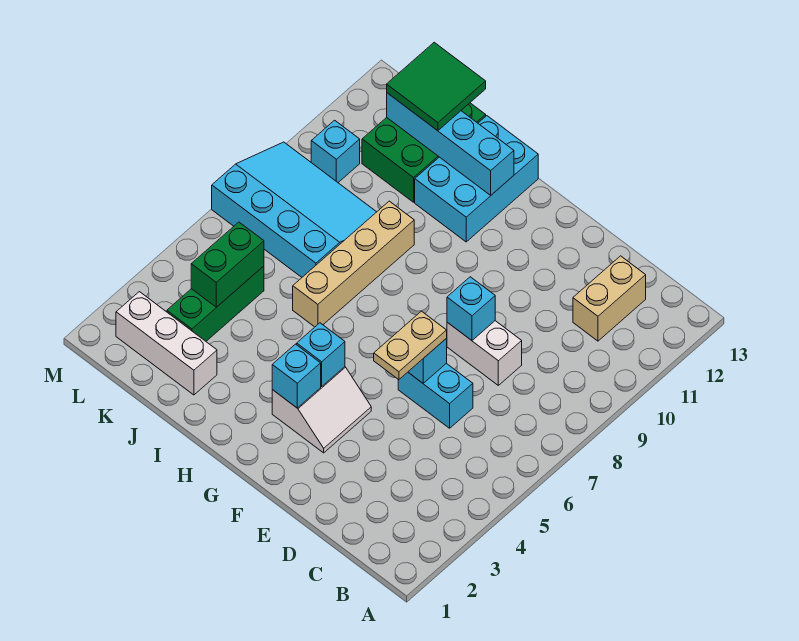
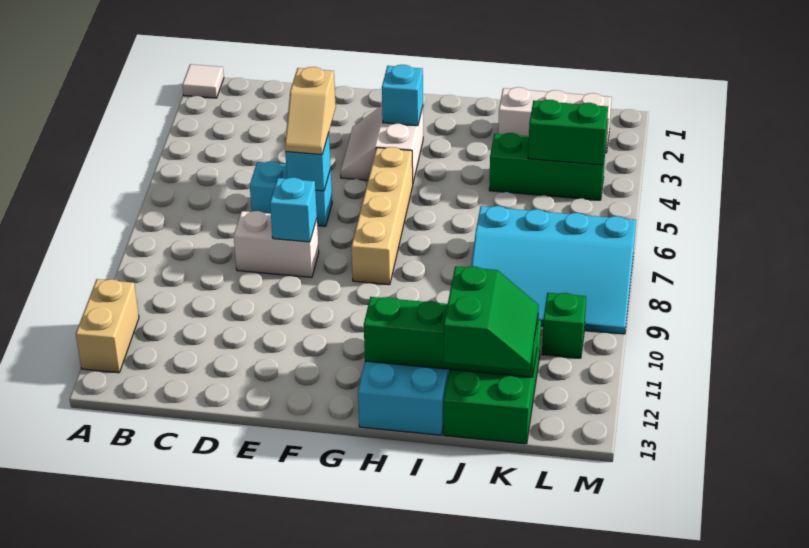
none -> white 1x1 tile [182,64,224,98]
tan 1x2 brick [573,256,646,341] -> tan 1x2 brick moved to [76,279,139,373]
tan 1x2 plate [374,311,447,380] -> tan 1x2 slope [285,67,336,155]
cyan 1x1 brick [297,323,345,386] -> none
cyan 1x4 brick [387,93,514,196] -> green 1x4 brick [364,297,538,377]
tan 1x4 brick [293,201,414,327] -> tan 1x4 brick moved to [351,147,413,285]
green 2x2 tile [387,42,486,131] -> green 2x2 slope [444,266,539,371]
green 1x3 brick [167,266,264,341] -> green 1x3 brick turned to [489,133,606,200]
green 1x2 brick [191,222,264,307] -> green 1x2 brick turned to [528,100,608,165]
cyan 1x1 brick [311,120,360,182] -> green 1x1 brick [542,293,586,358]

